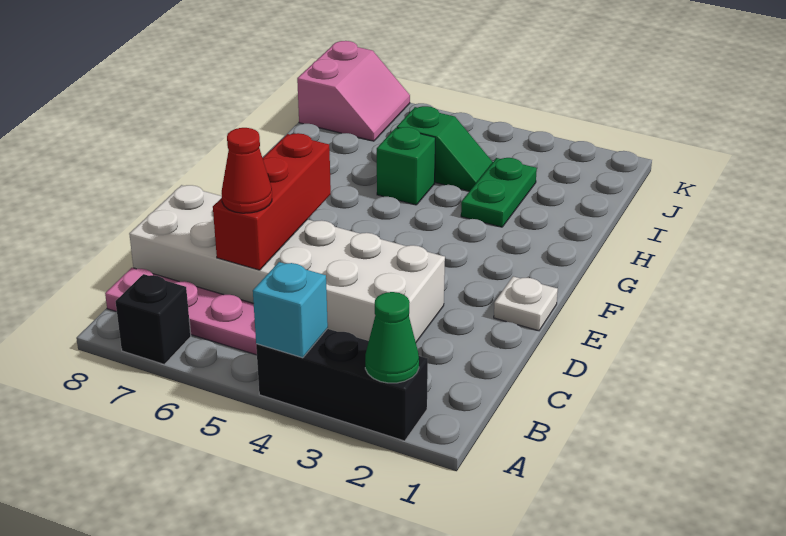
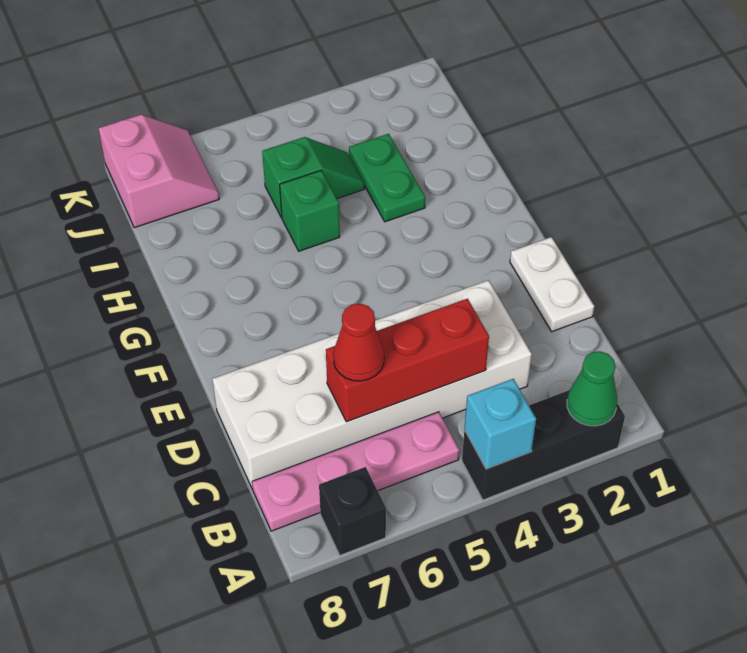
red 1x3 brick [213,133,331,270] -> red 1x3 brick turned to [326,299,489,422]
white 1x1 plate [494,276,558,331] -> white 1x2 plate [510,237,594,332]

